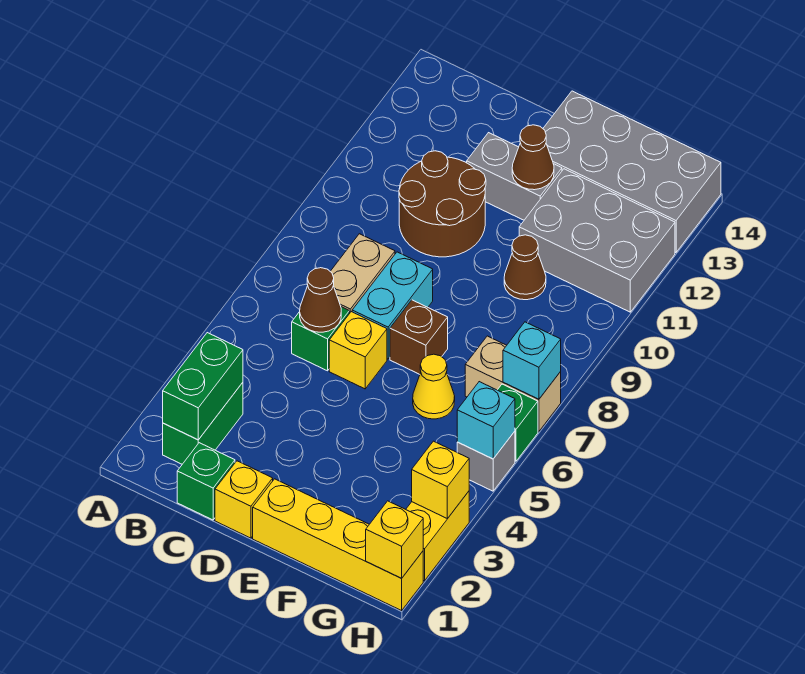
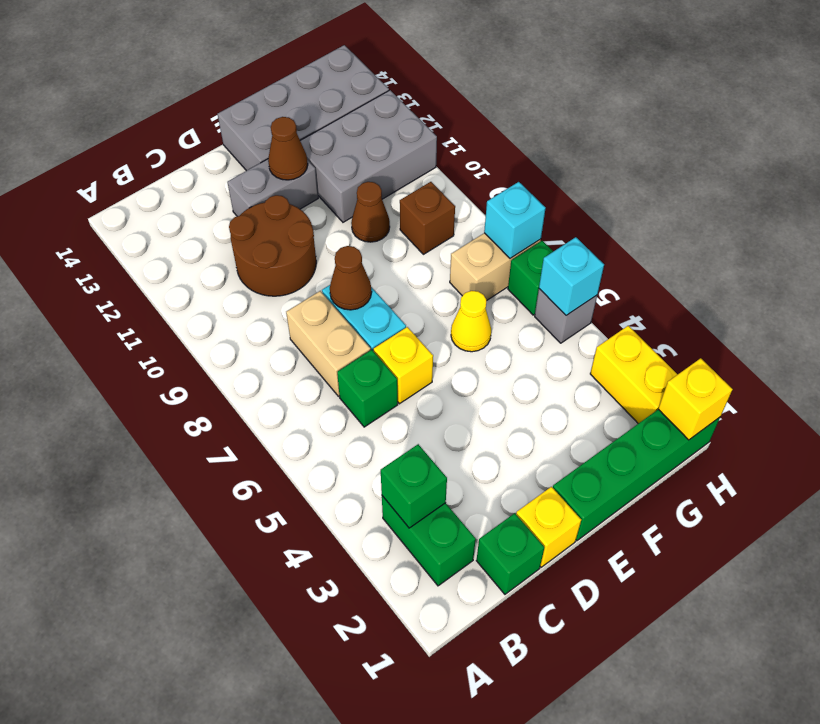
green 1x2 brick [163,333,243,440] -> green 1x1 brick [381,444,447,528]
brown 1x1 cone [300,268,341,332] -> brown 1x1 cone moved to [330,246,371,310]
yellow 1x4 brick [253,479,423,611] -> green 1x4 brick [553,409,720,541]
brown 1x1 brick [390,300,448,374] -> brown 1x1 brick moved to [400,182,455,254]
yellow 1x1 brick [412,441,469,519] -> none

